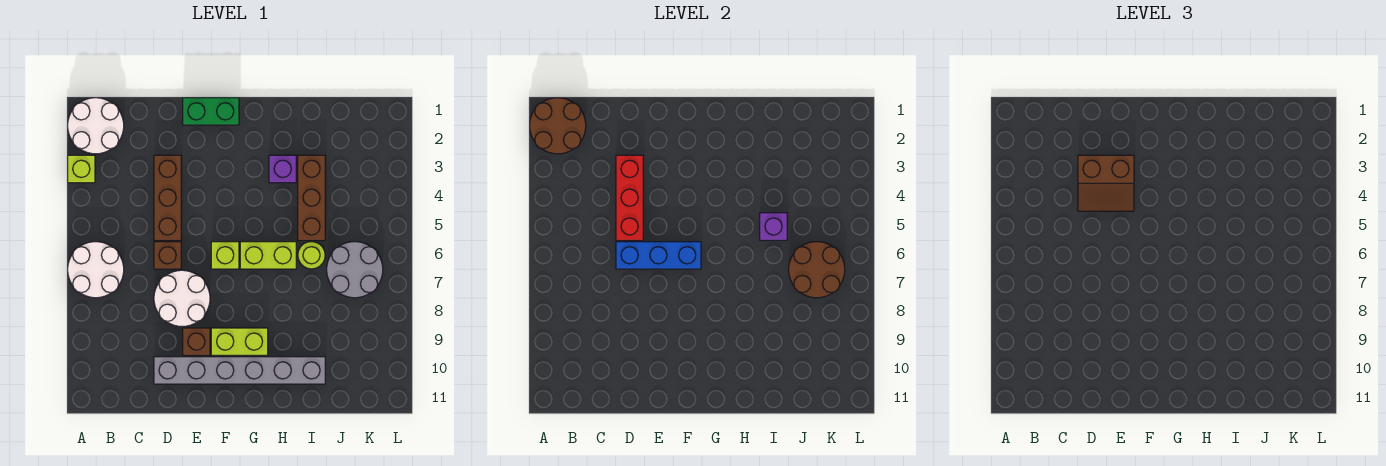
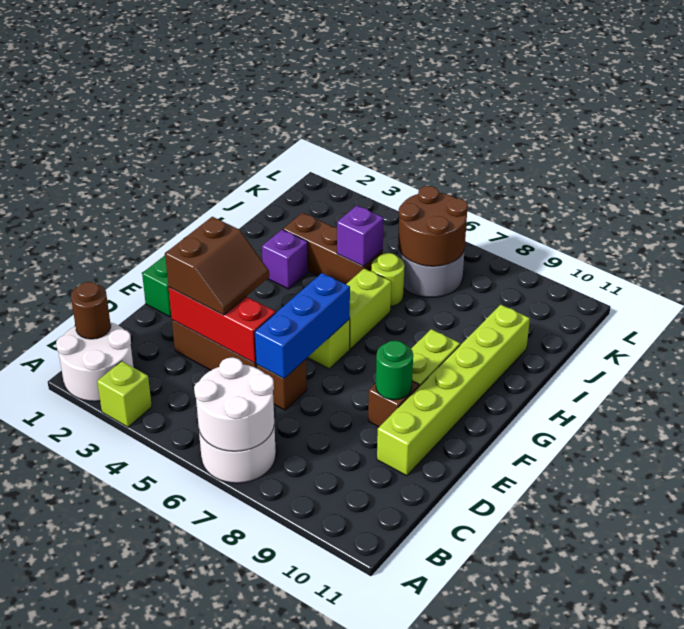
brown 2x2 round brick [530,98,586,154] -> brown 1x1 round brick [71,282,111,339]
white 2x2 round brick [154,270,210,326] -> white 2x2 round brick moved to [194,357,274,451]
grey 1x6 brick [154,357,325,384] -> lime 1x6 brick [377,305,530,476]
none -> green 1x1 round brick [376,341,413,400]

